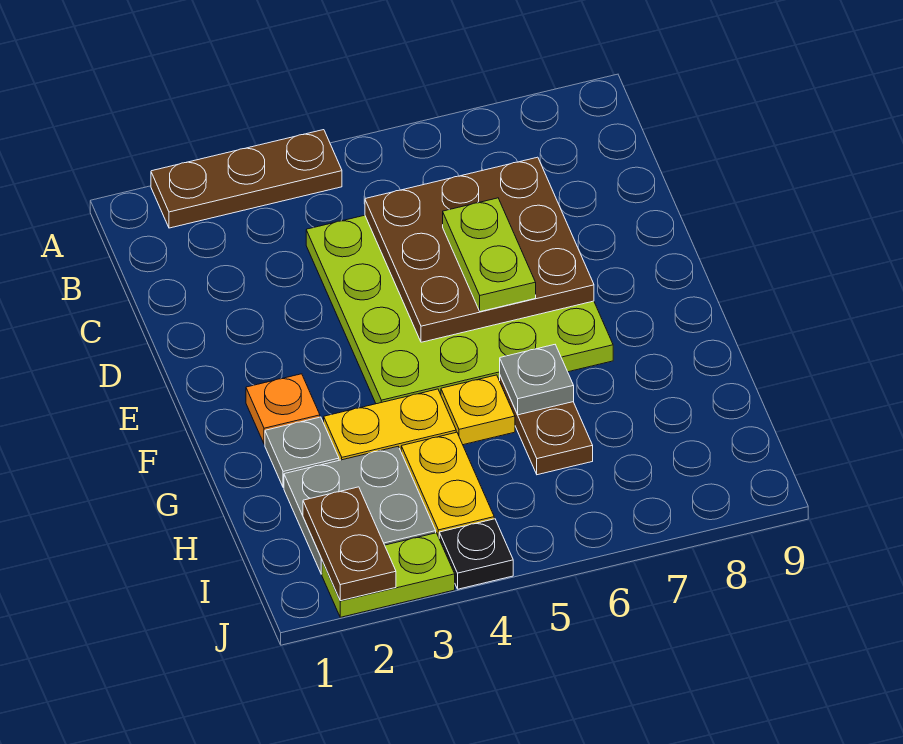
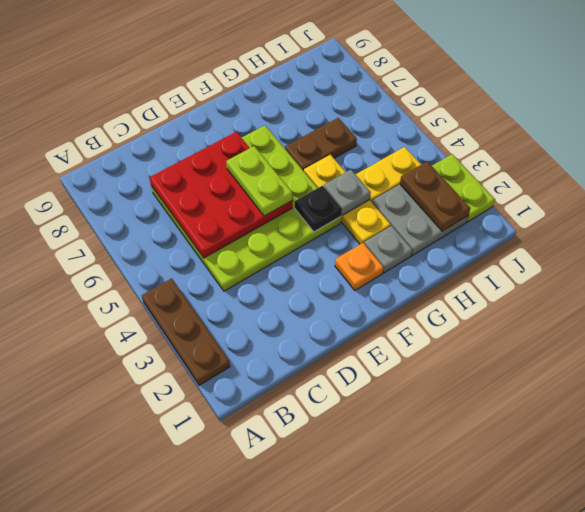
brown 3x3 plate [365,157,594,342] -> red 3x3 plate [149,132,292,258]
lime 1x2 plate [443,198,536,312] -> lime 1x2 plate turned to [226,146,292,216]
grey 1x1 plate [500,345,574,415] -> grey 1x1 plate moved to [324,170,371,215]
brown 1x2 plate [303,487,396,601] -> brown 1x2 plate turned to [400,161,470,231]
black 1x1 plate [439,519,513,589] -> black 1x1 plate moved to [295,186,342,232]

